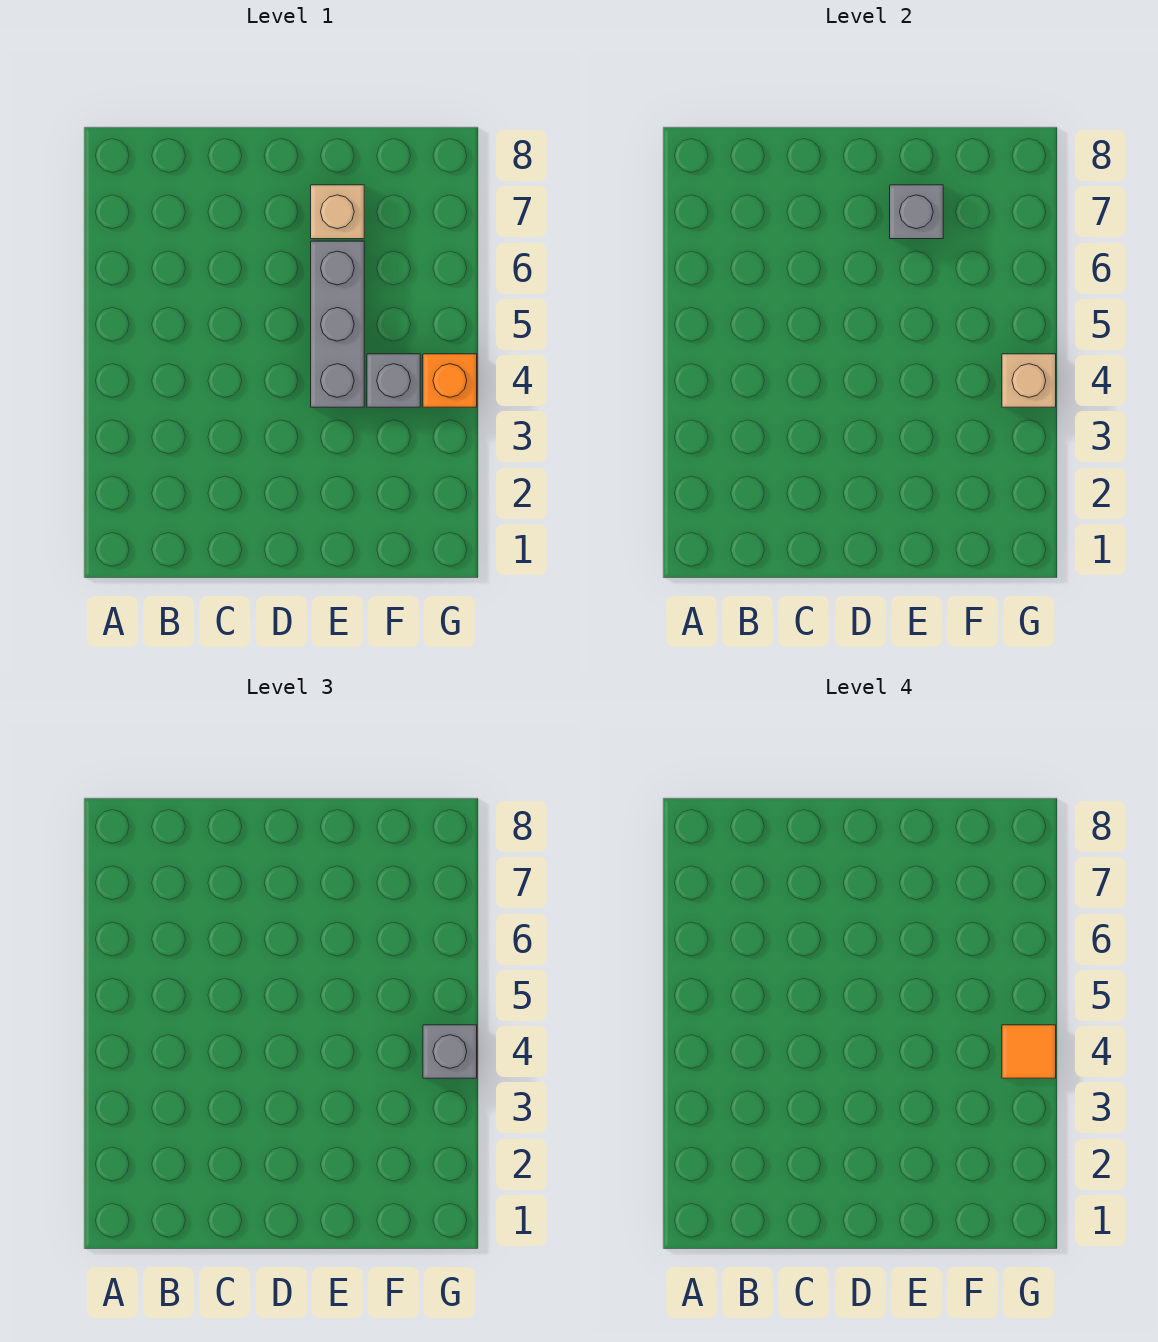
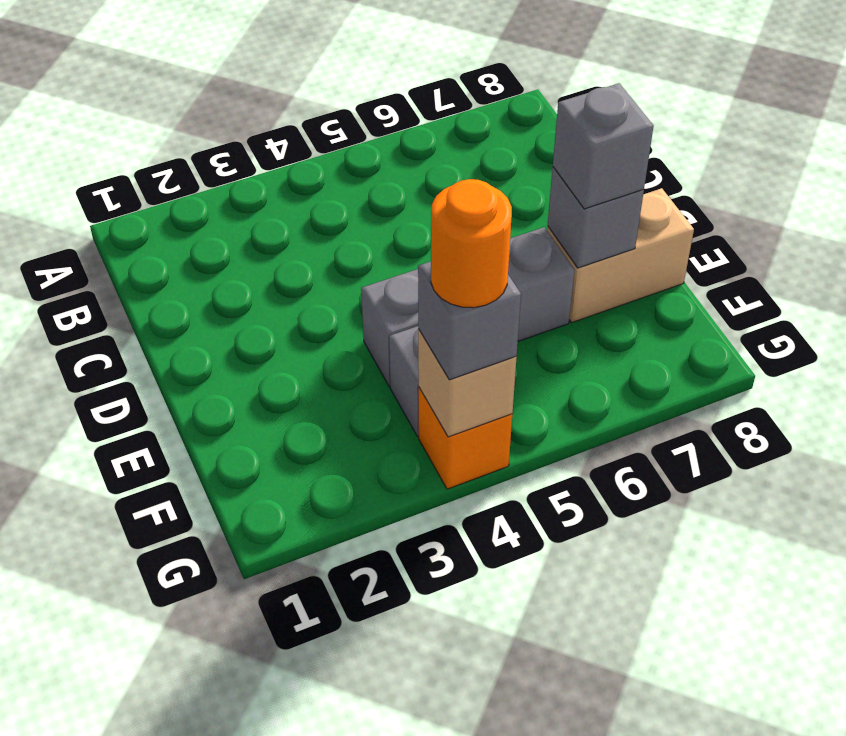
tan 1x1 brick [311,185,364,239] -> tan 1x2 brick [547,188,694,322]
none -> grey 1x1 brick [553,83,654,209]
orange 1x1 tile [1002,1025,1056,1078] -> orange 1x1 round brick [431,179,512,308]

